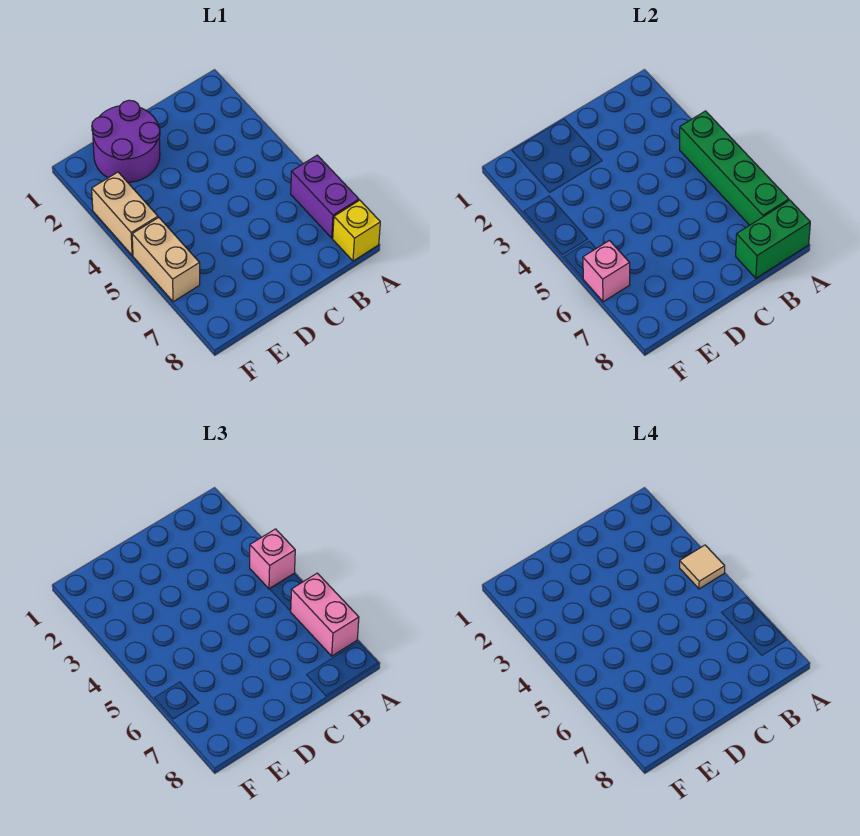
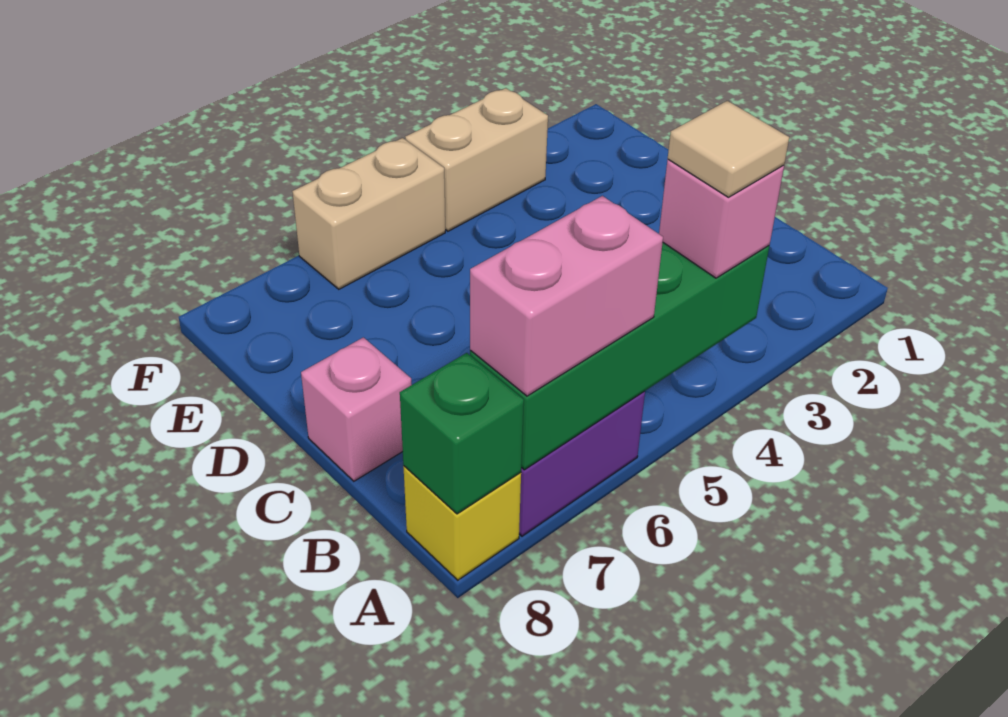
green 1x2 brick [736,200,810,278] -> green 1x1 brick [400,353,524,514]
purple 2x2 round brick [92,100,160,182] -> none
pink 1x1 brick [583,241,630,302] -> pink 1x1 brick moved to [301,337,411,481]

